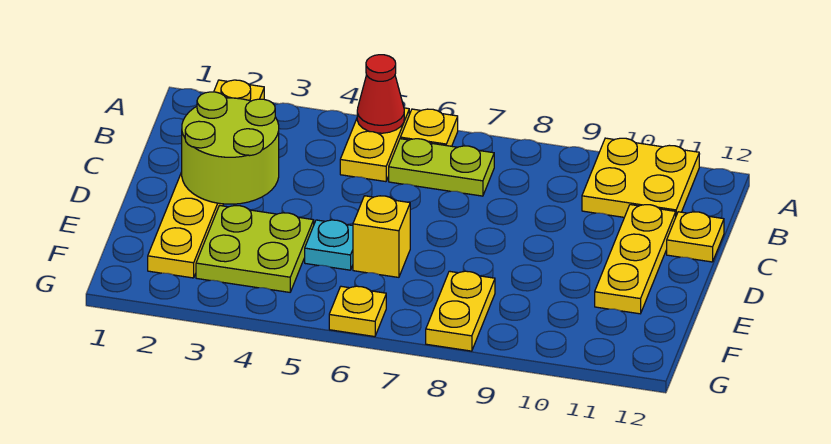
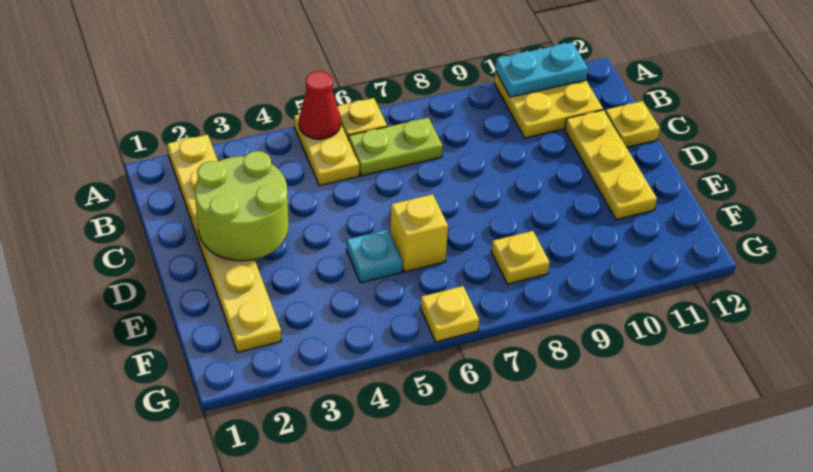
none -> cyan 1x2 plate [495,42,588,97]
lime 2x2 plate [196,206,314,292] -> none
yellow 1x2 plate [426,271,495,351] -> yellow 1x1 plate [491,231,550,284]

